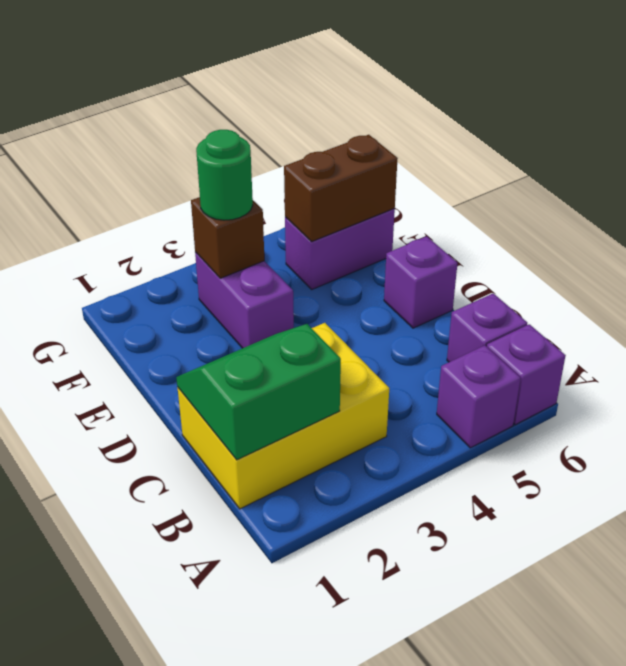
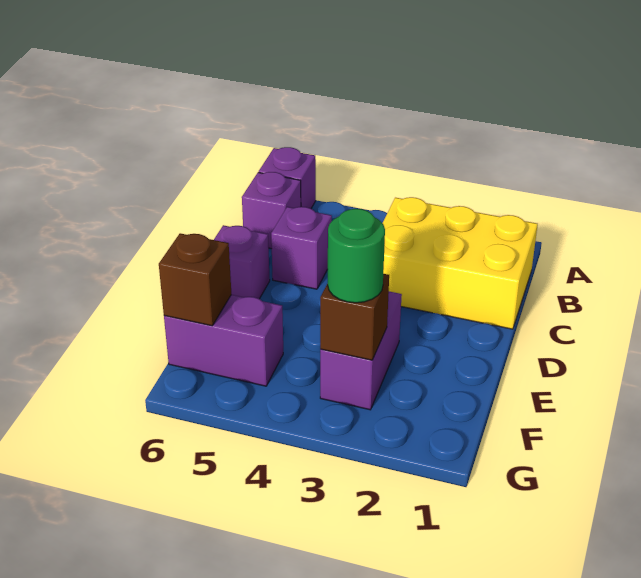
purple 1x1 brick [437,345,521,448] -> purple 1x1 brick moved to [271,207,332,289]
green 2x2 slope [176,324,341,460] -> none
brown 1x2 brick [284,135,398,241] -> brown 1x1 brick [159,233,231,326]

